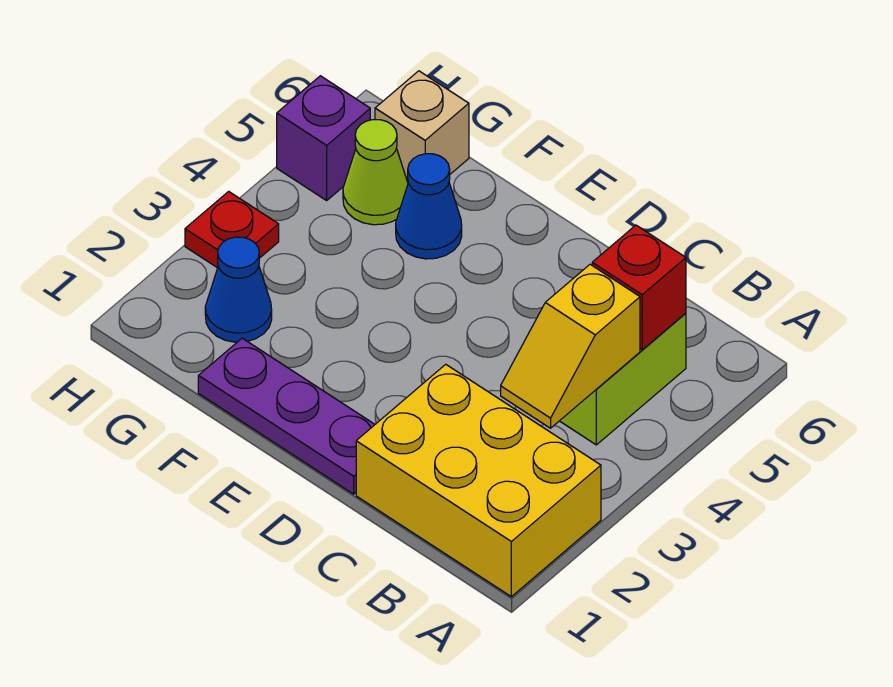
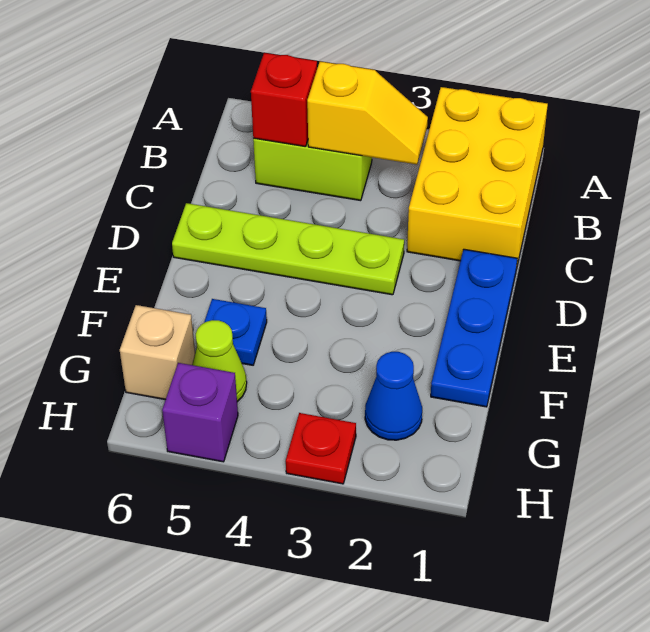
purple 1x3 plate [198,338,375,494] -> blue 1x3 plate [431,249,517,407]
none -> lime 1x4 plate [172,203,404,295]
blue 1x1 cone [396,154,462,259] -> blue 1x1 plate [204,299,267,365]

